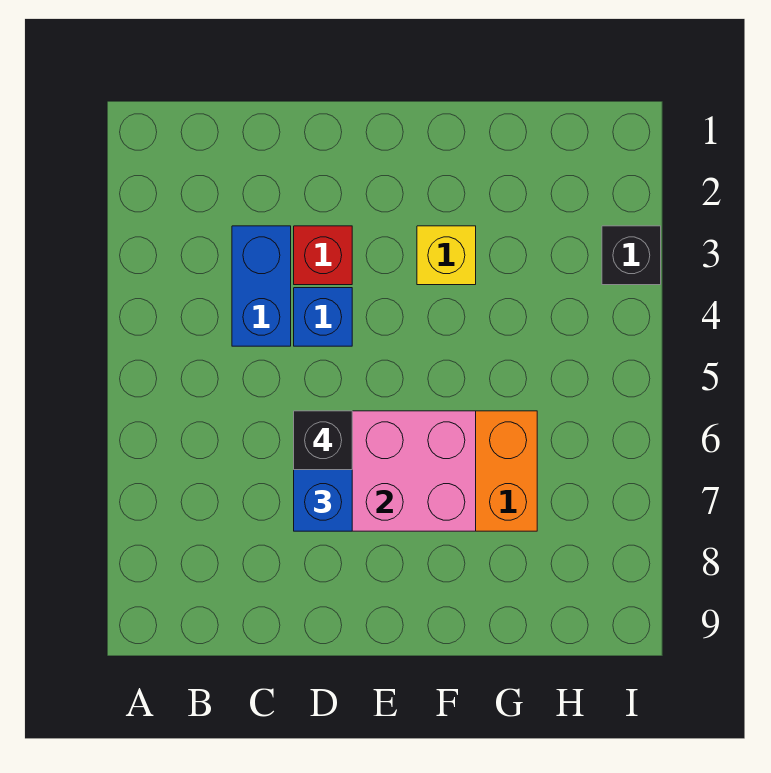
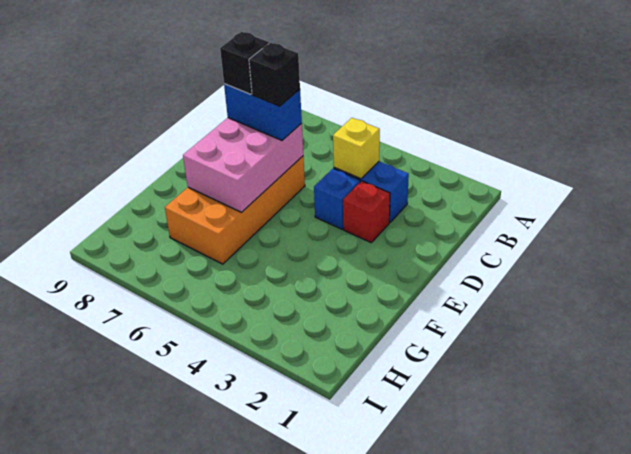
yellow 1x1 brick [417,226,476,285] -> yellow 1x1 brick moved to [333,118,380,179]
black 1x1 brick [602,226,661,285] -> black 1x1 brick moved to [220,32,269,94]

